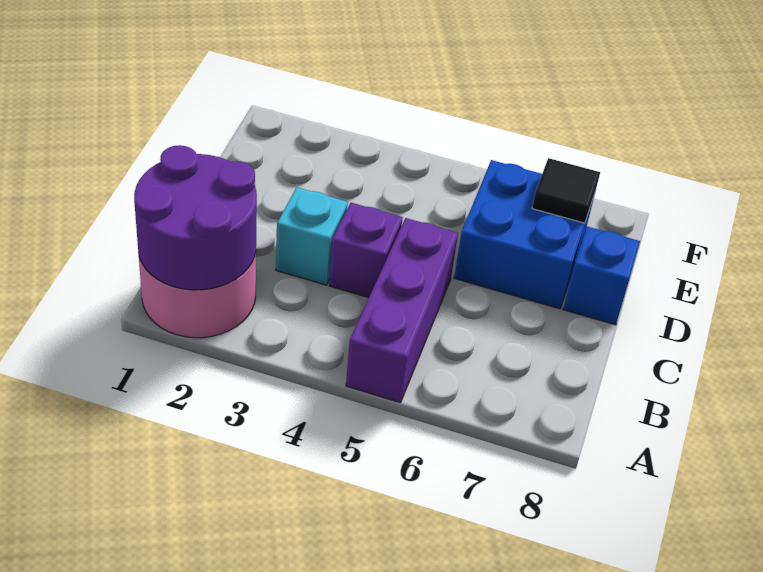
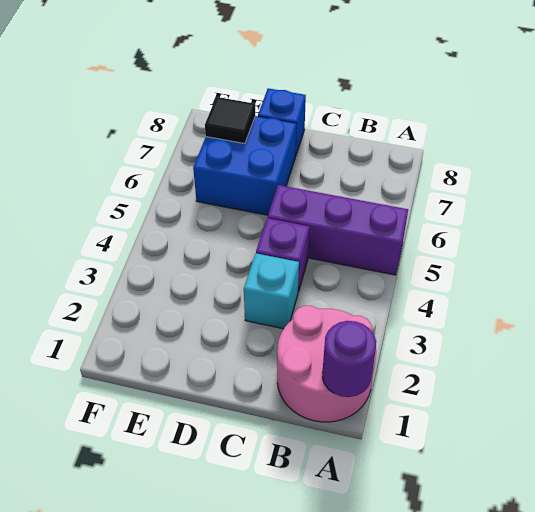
purple 2x2 round brick [134,145,257,290] -> purple 1x1 round brick [322,321,376,397]

